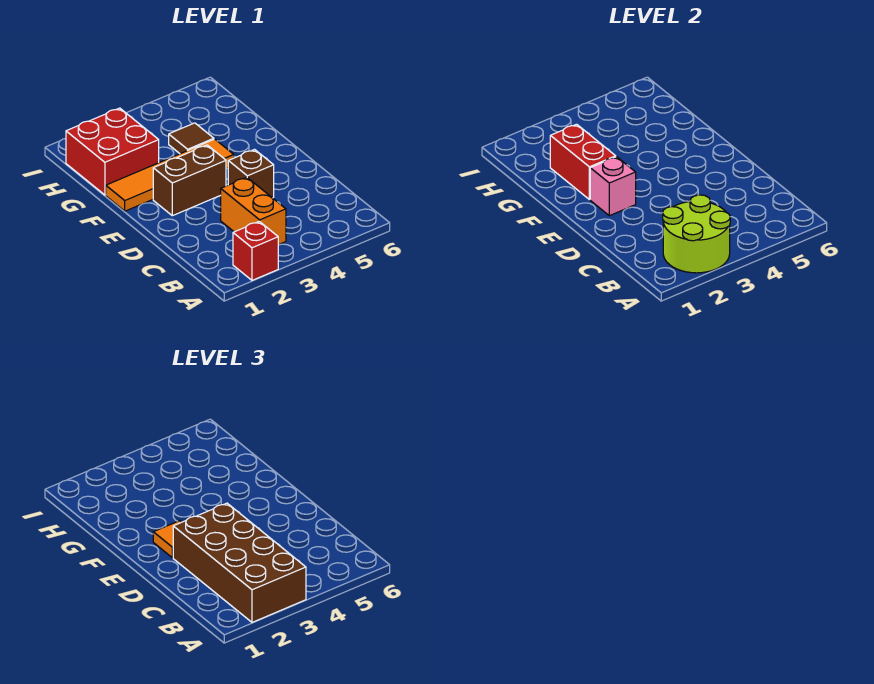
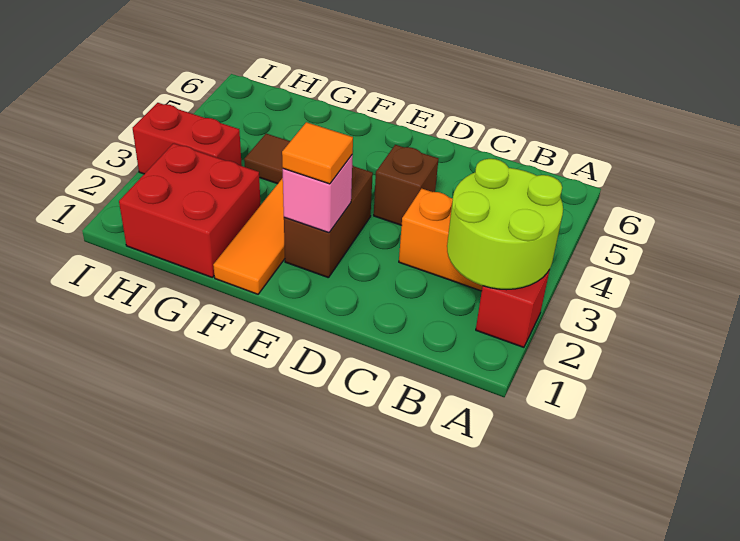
brown 2x4 brick [173,503,306,622] -> none
red 1x2 brick [550,124,616,199] -> red 1x2 brick moved to [133,103,242,174]

